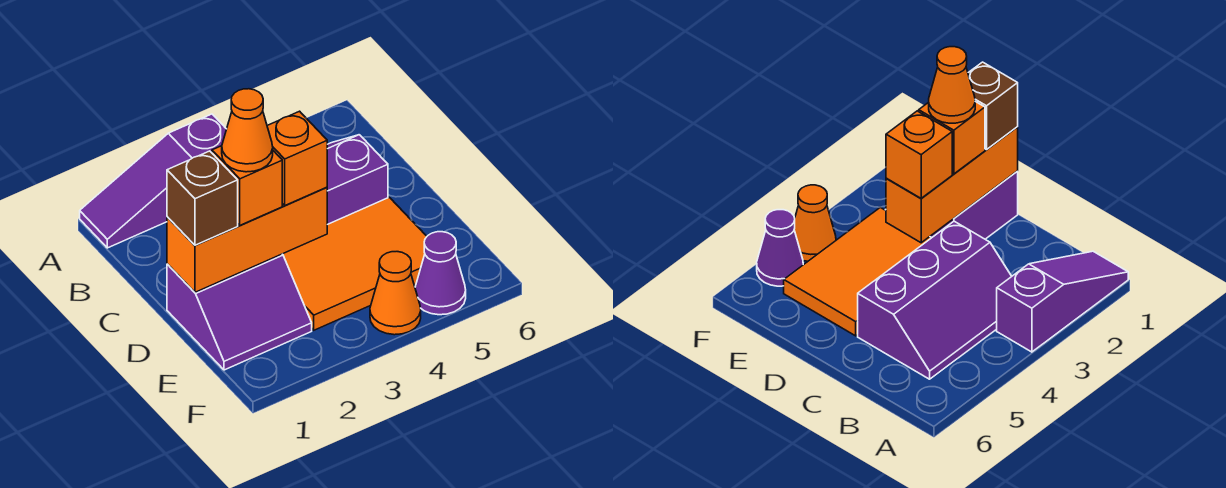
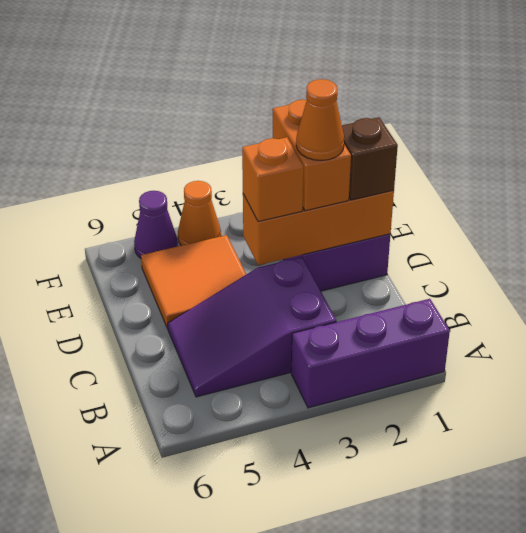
purple 1x3 slope [80,114,226,248] -> purple 1x3 brick [291,299,450,408]
purple 2x3 slope [327,135,388,225] -> purple 2x3 slope turned to [168,257,337,397]
orange 1x1 brick [212,146,282,225] -> orange 1x2 brick [273,100,351,211]
orange 2x3 tile [283,197,427,330] -> orange 2x2 tile [141,235,246,329]

